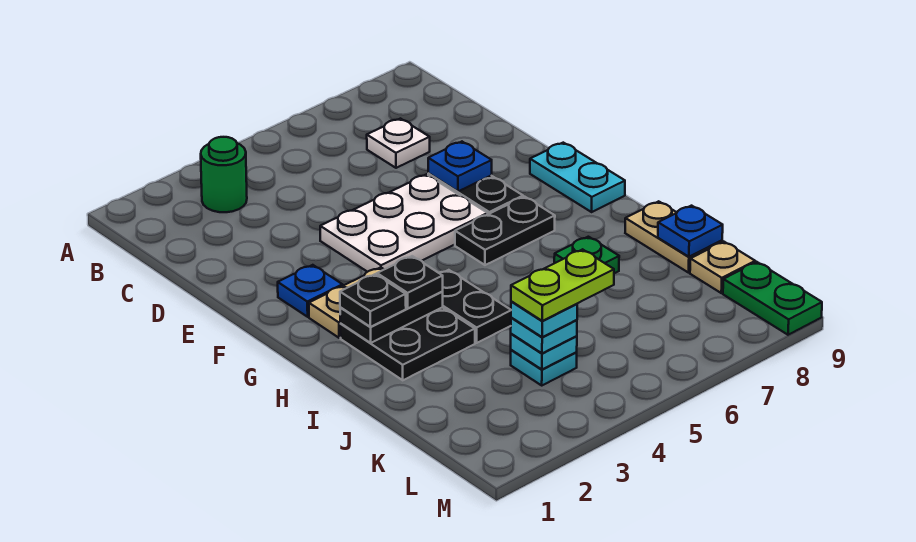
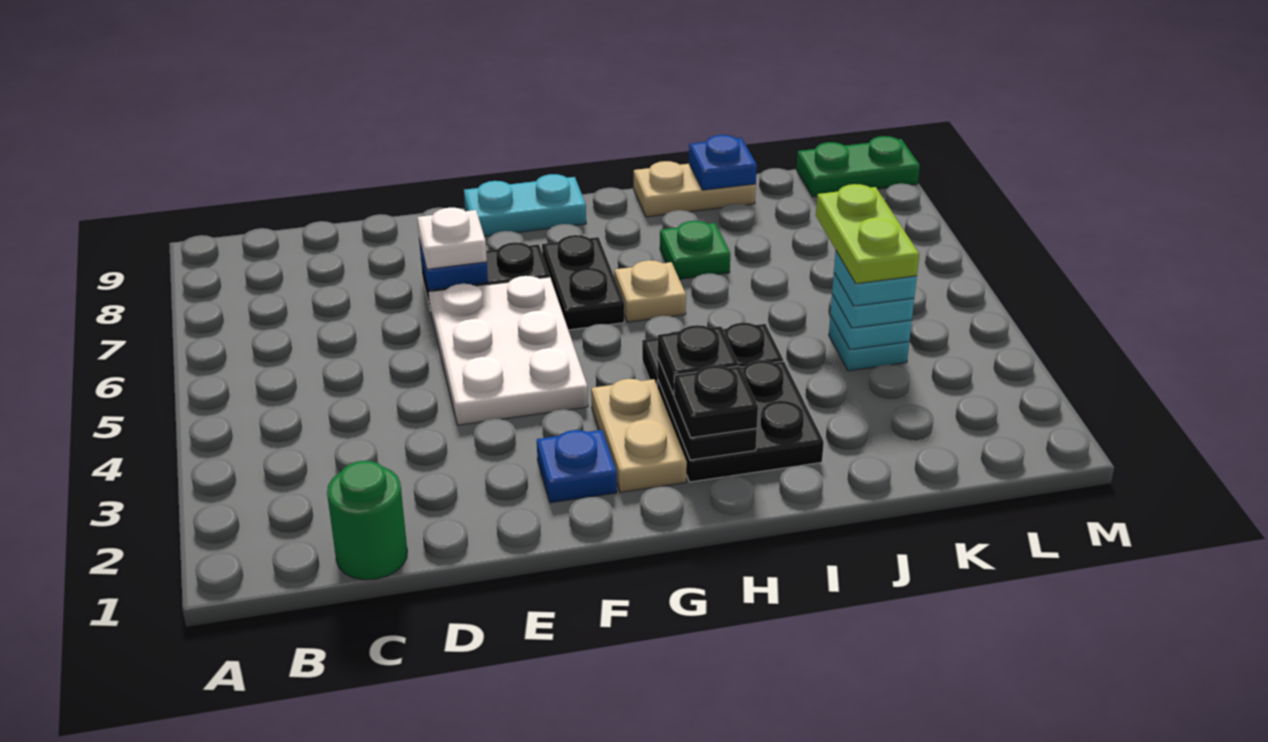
green 1x1 round brick [201,137,247,212] -> green 1x1 round brick moved to [327,461,407,580]
white 1x1 plate [367,119,430,168] -> white 1x1 plate moved to [417,208,487,269]
tan 1x1 plate [690,242,755,293] -> tan 1x1 plate moved to [614,260,686,322]

